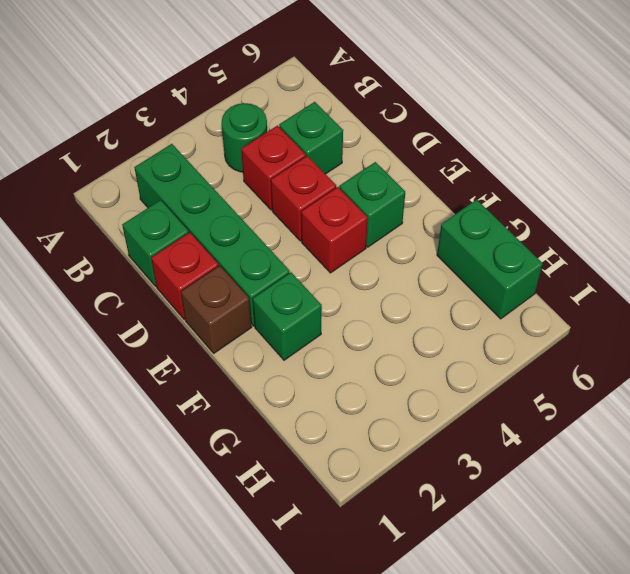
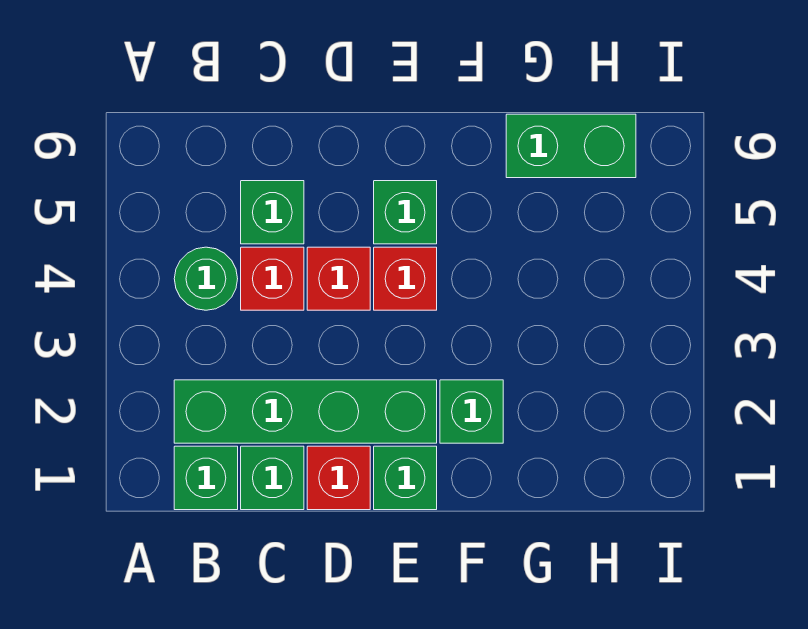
none -> green 1x1 brick [174,446,238,510]
brown 1x1 brick [181,266,252,353] -> green 1x1 brick [374,446,437,510]

